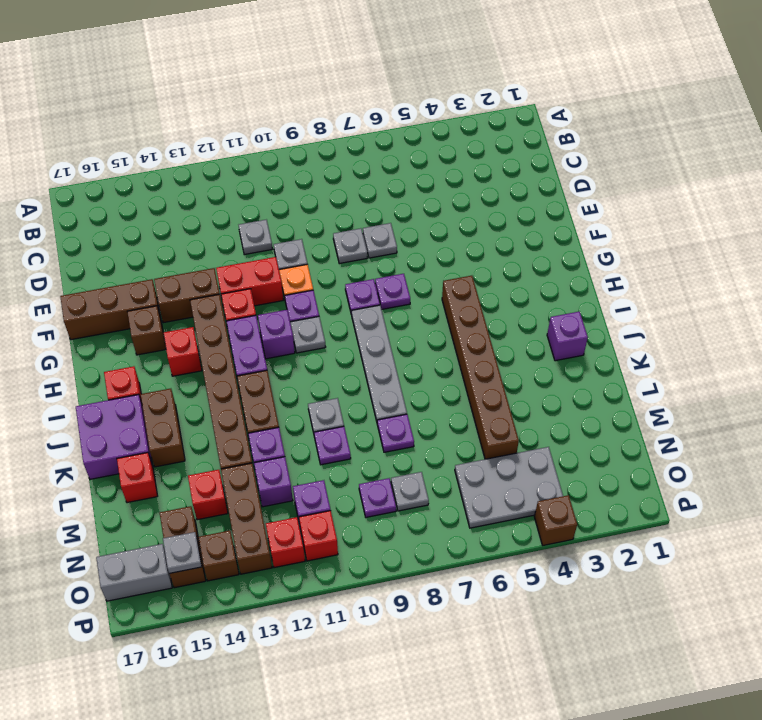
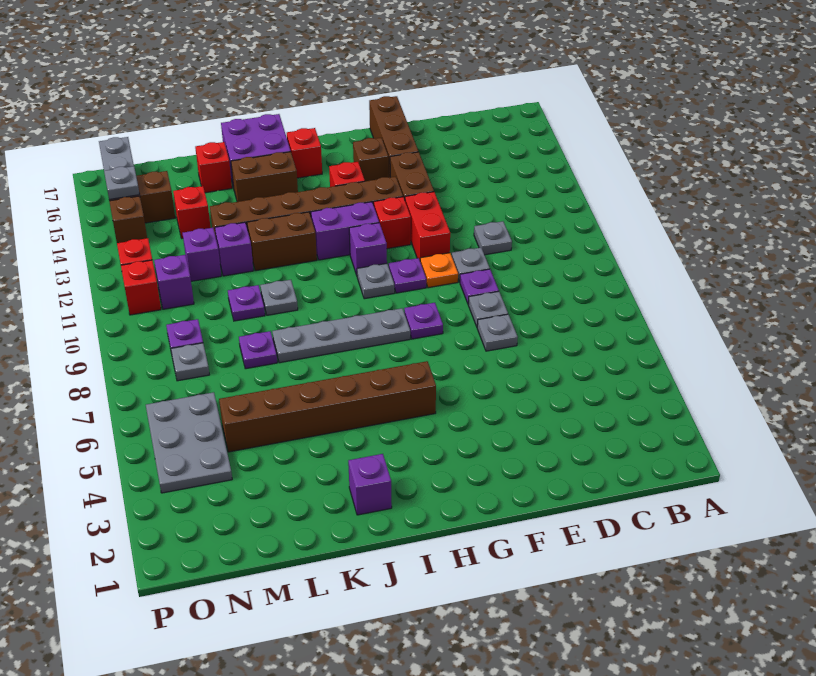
purple 1x1 plate [375,274,410,309] -> purple 1x1 plate moved to [460,269,499,305]
brown 1x3 brick [221,463,272,574] -> none
brown 1x1 brick [534,495,577,545] -> none

